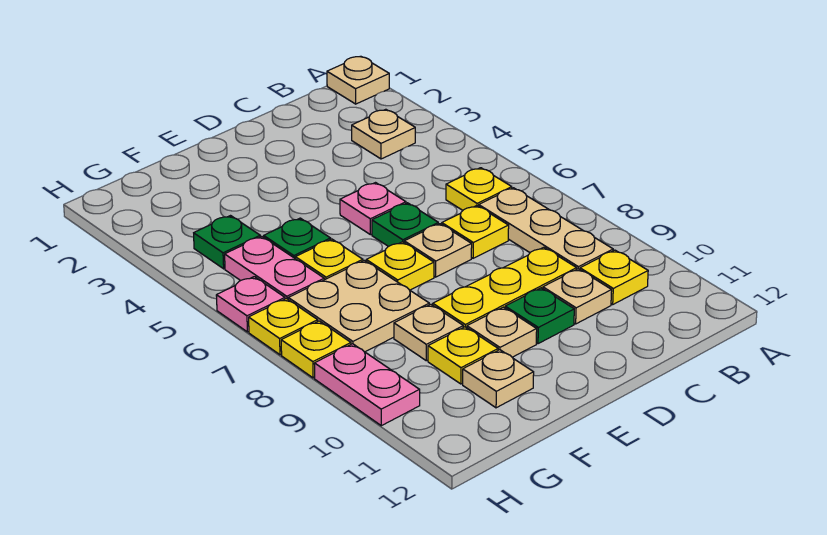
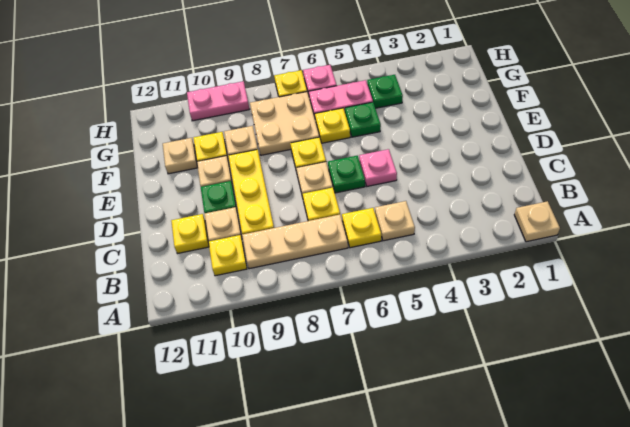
tan 1x1 plate [352,109,415,159] -> tan 1x1 plate moved to [375,201,415,241]
yellow 1x1 plate [281,321,351,378] -> yellow 1x1 plate moved to [171,214,209,254]

